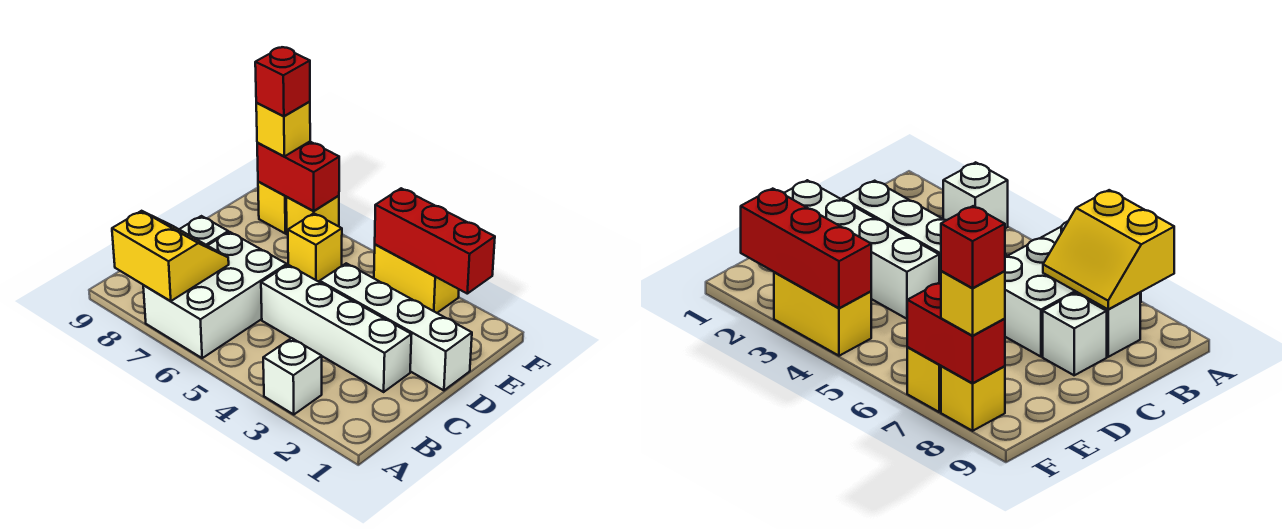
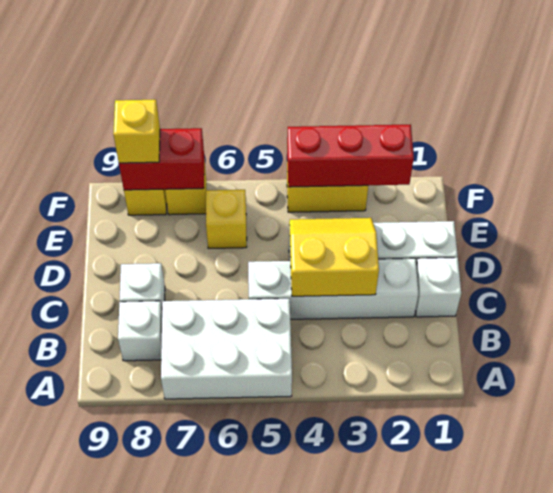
white 1x1 brick [263,338,322,415] -> white 1x1 brick moved to [415,258,461,317]
white 2x3 brick [143,232,287,358] -> white 2x3 brick turned to [161,299,292,399]
yellow 2x2 slope [112,211,229,301] -> yellow 2x2 slope moved to [289,218,379,296]
red 1x1 brick [255,47,310,116] -> none

